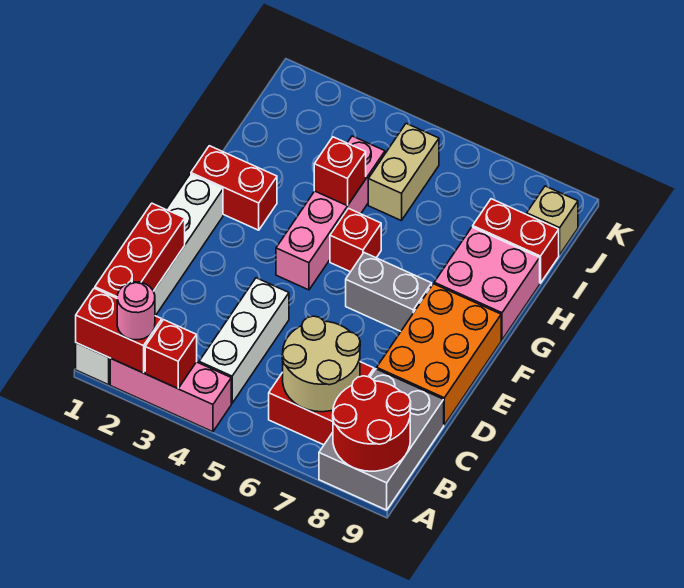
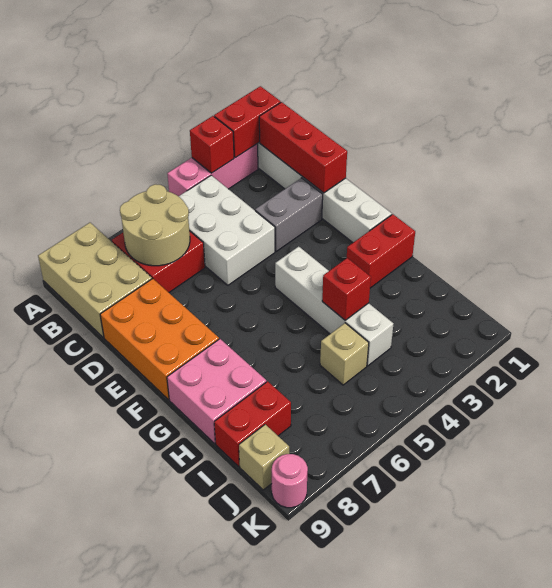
pink 1x1 round brick [117,282,155,340] -> pink 1x1 round brick moved to [272,454,308,508]
grey 2x3 brick [319,369,444,510] -> tan 2x3 brick [38,223,152,337]
red 2x2 round brick [333,376,411,471] -> none
white 1x3 brick [199,278,289,403] -> white 2x3 brick [179,175,275,285]
pink 1x4 brick [276,136,385,290] -> white 1x4 brick [275,247,393,366]
grey 1x2 brick [346,253,432,331] -> grey 1x2 brick moved to [255,178,323,251]
red 1x1 brick [330,208,381,272] -> none
tan 1x2 brick [368,123,439,221] -> tan 1x1 brick [320,323,369,385]

